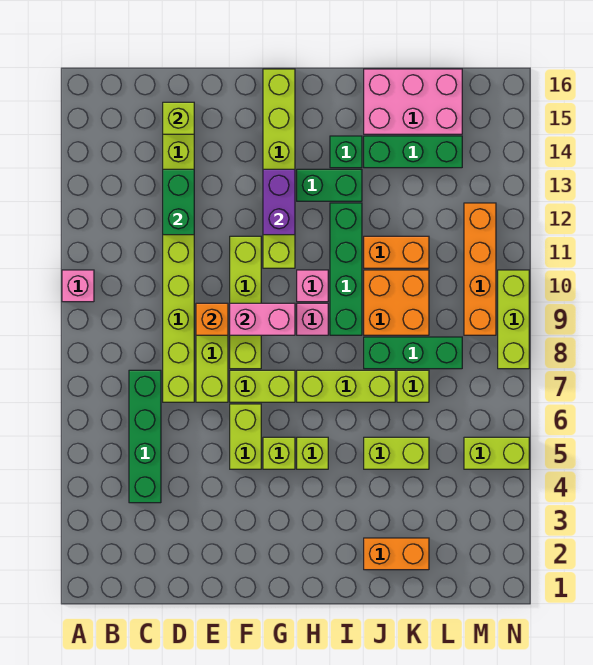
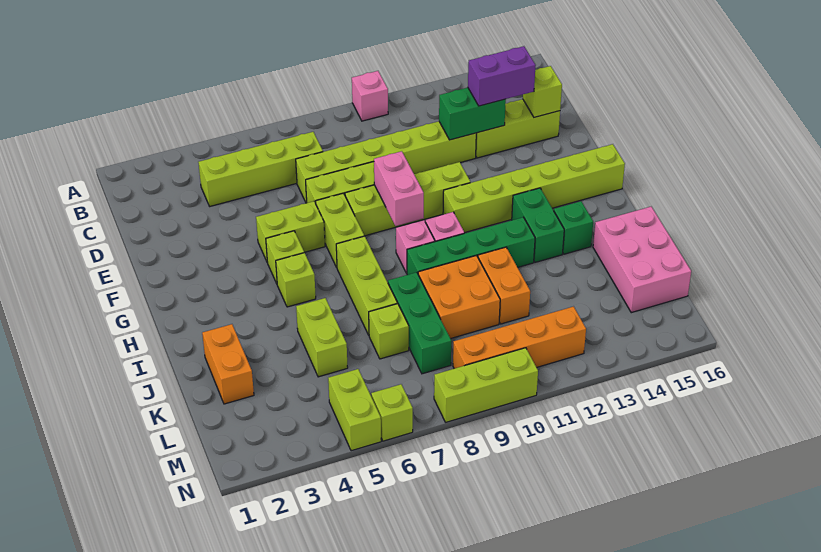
green 1x4 brick [129,370,161,503] -> lime 1x4 brick [198,132,323,206]
orange 1x1 brick [196,303,228,335] -> none
purple 1x2 brick [263,169,295,235] -> purple 1x2 brick moved to [468,46,536,106]
green 1x3 brick [364,136,462,168] -> none
none -> lime 1x1 brick [371,384,413,441]

